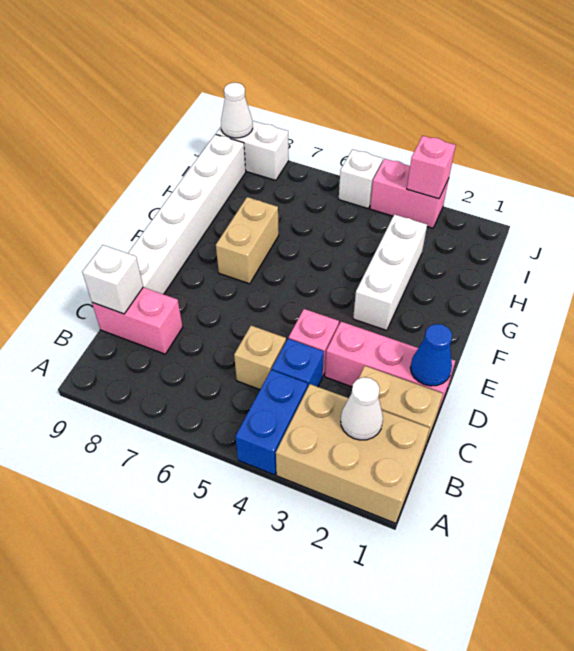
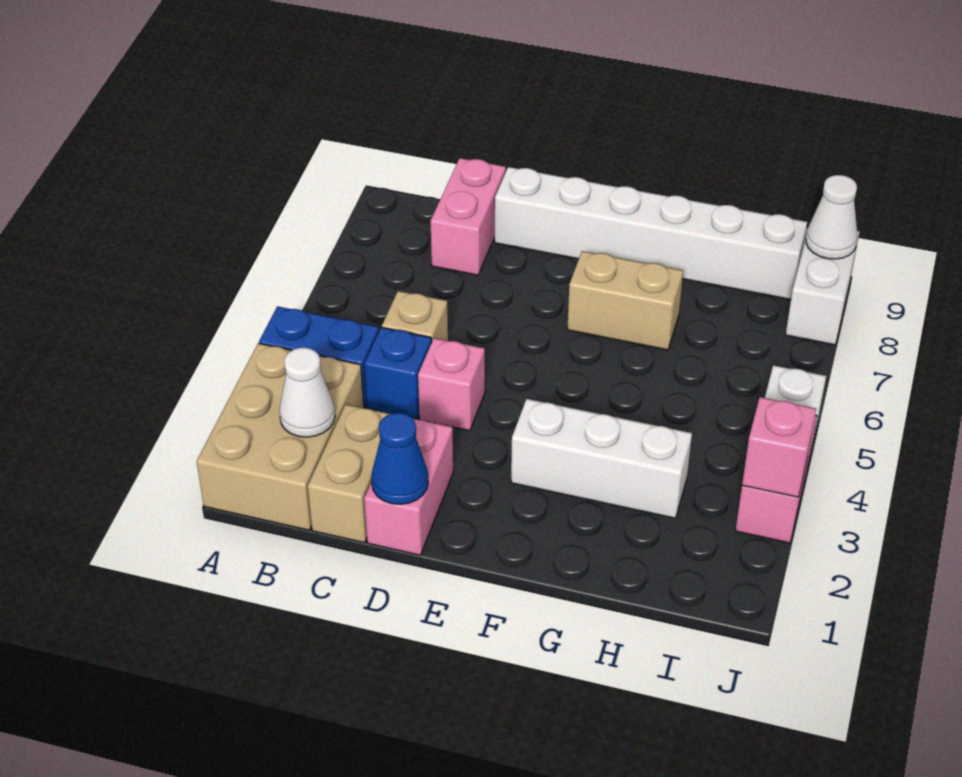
white 1x1 brick [82,245,143,314] -> none
pink 1x3 brick [325,322,455,415] -> pink 1x2 brick [364,419,453,555]

